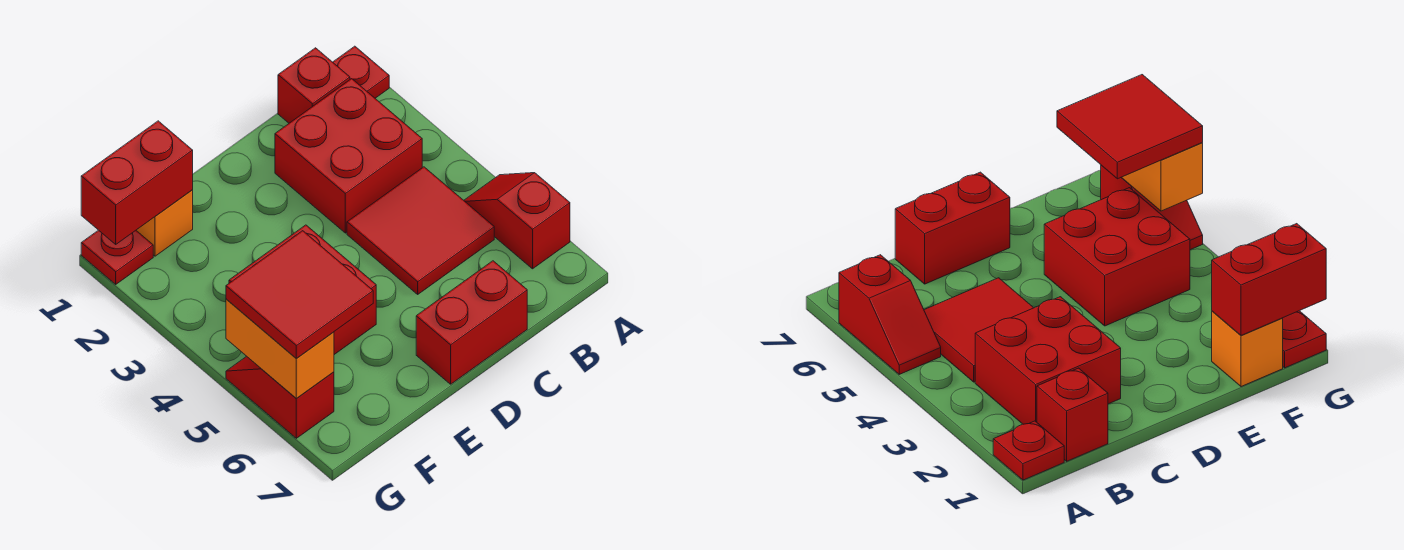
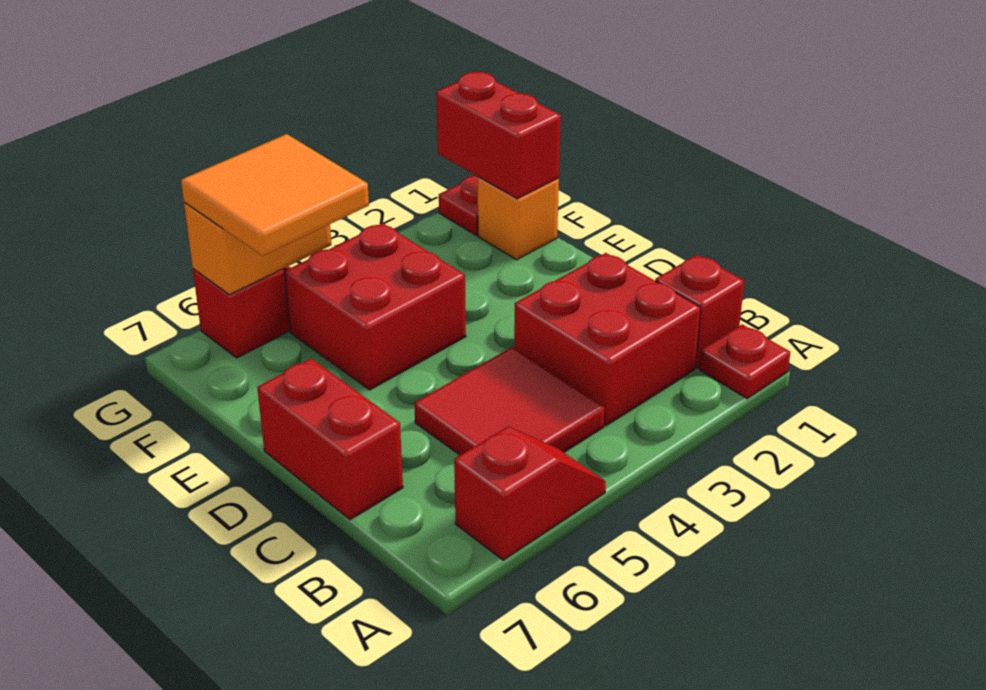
red 2x2 tile [226,231,373,358] -> orange 2x2 tile [181,134,369,256]

